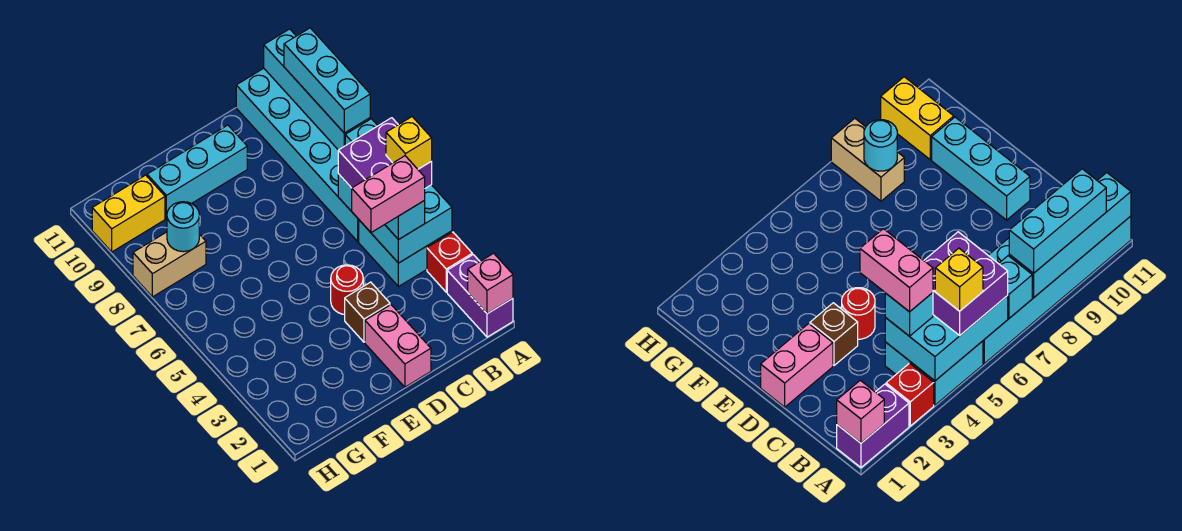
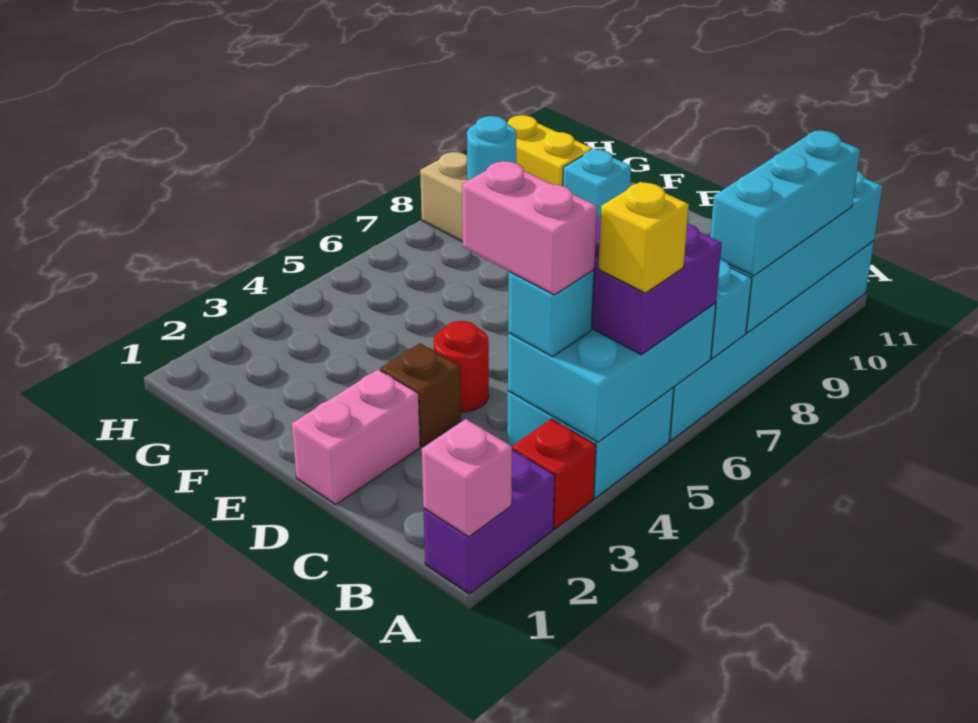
cyan 1x3 brick [147,125,247,219] -> cyan 1x1 brick [563,149,631,218]

